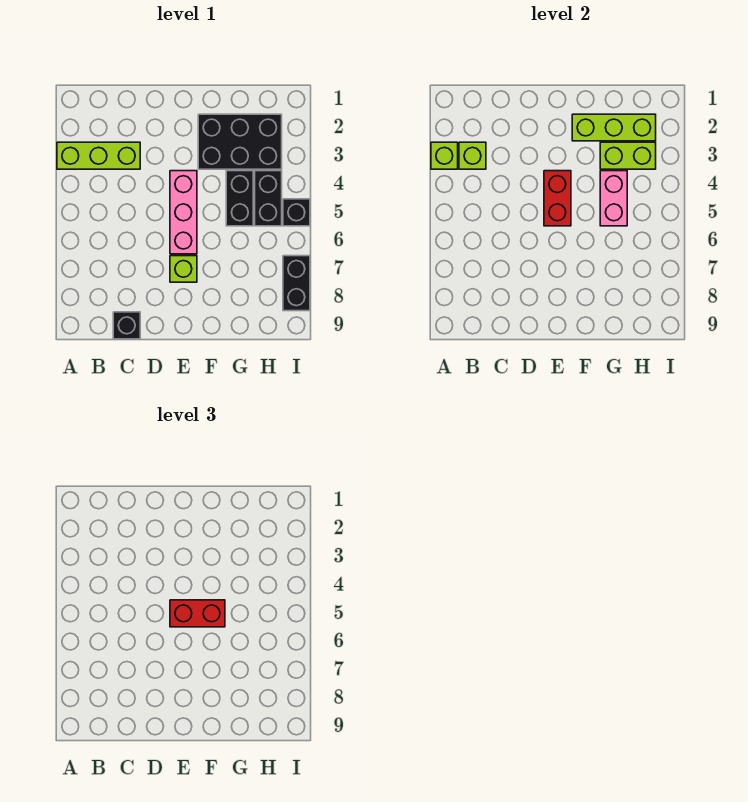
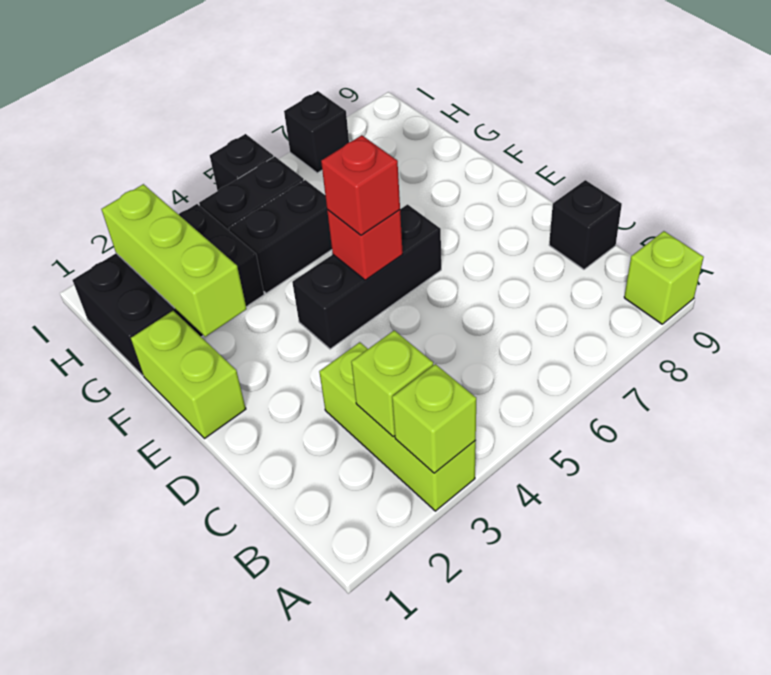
pink 1x3 brick [170,171,197,254] -> black 1x3 brick [292,205,441,349]
red 1x2 brick [544,171,571,226] -> red 1x1 brick [327,210,403,280]
red 1x2 brick [170,600,225,627] -> red 1x1 brick [321,135,400,235]
lime 1x1 brick [170,256,197,282] -> lime 1x1 brick moved to [624,231,704,324]
black 2x3 brick [198,114,282,169] -> black 2x3 brick turned to [73,204,264,376]
lime 1x2 brick [600,142,656,169] -> lime 1x2 brick moved to [131,311,246,439]
pink 1x2 brick [600,171,627,226] -> none
black 1x2 brick [283,256,310,311] -> black 1x1 brick [284,91,349,173]

